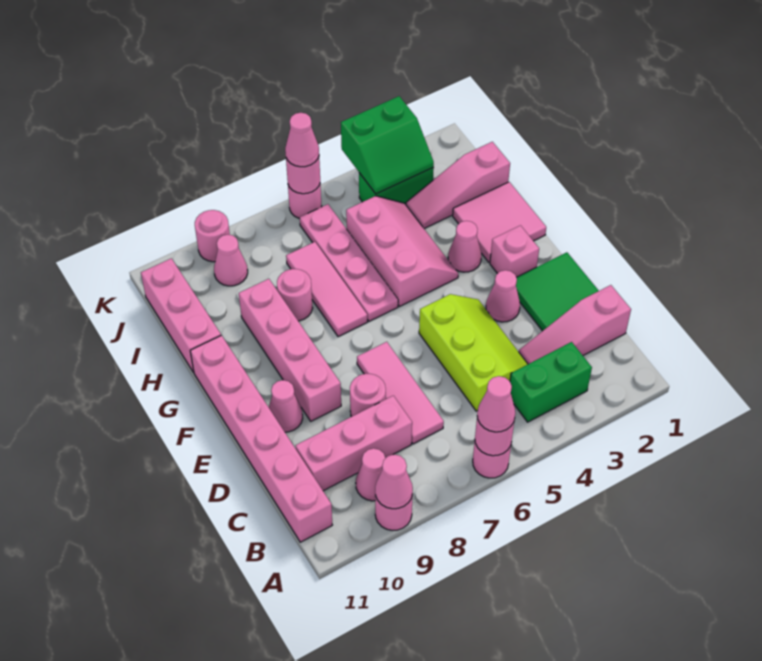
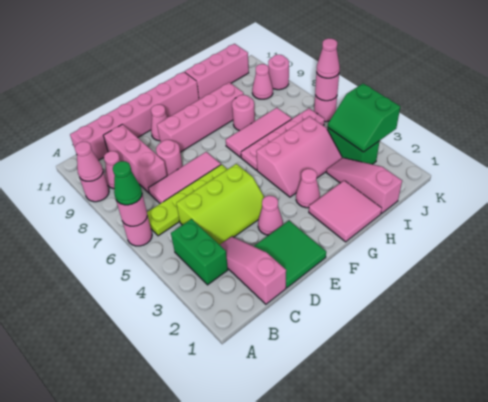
pink 1x1 cone [477,376,515,432] -> green 1x1 cone [113,161,142,205]
none -> lime 1x4 plate [147,165,227,236]
pink 1x1 brick [490,225,539,277] -> none

